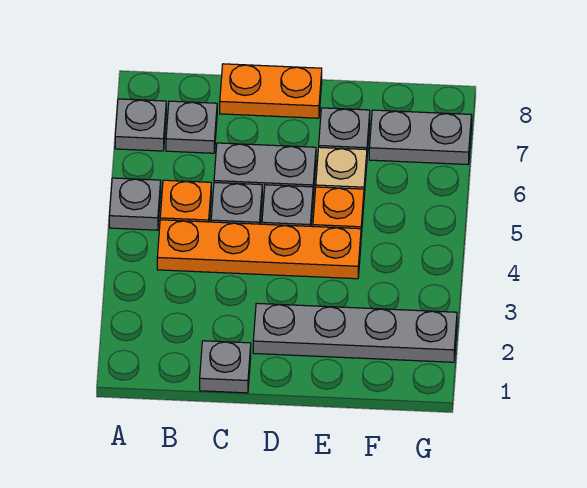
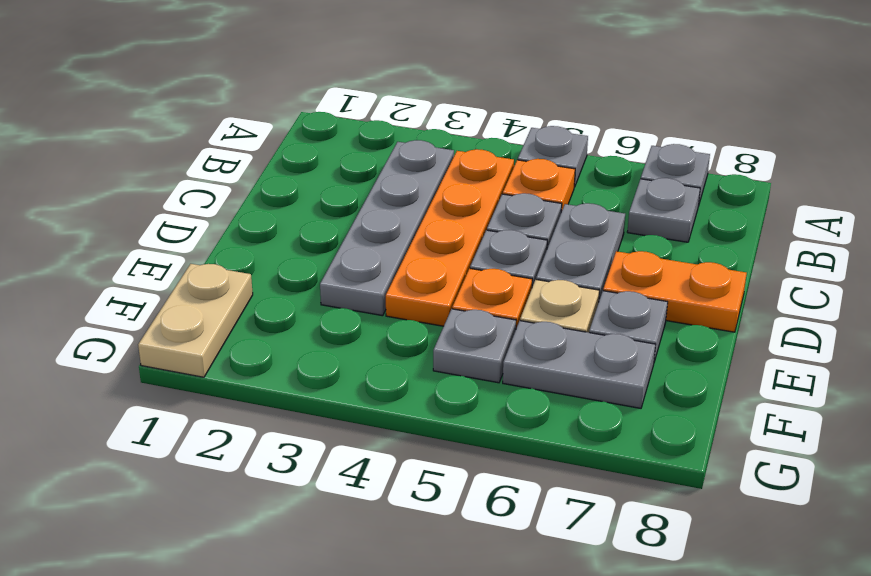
grey 1x1 plate [200,341,251,393] -> grey 1x1 plate moved to [433,309,516,383]
orange 1x2 plate [220,64,322,118] -> orange 1x2 plate turned to [603,251,747,332]
grey 1x4 plate [253,303,457,362] -> grey 1x4 plate moved to [320,140,454,316]
none -> tan 1x2 plate [138,264,253,377]
grey 1x2 plate [369,110,472,164] -> grey 1x2 plate turned to [503,321,656,408]

